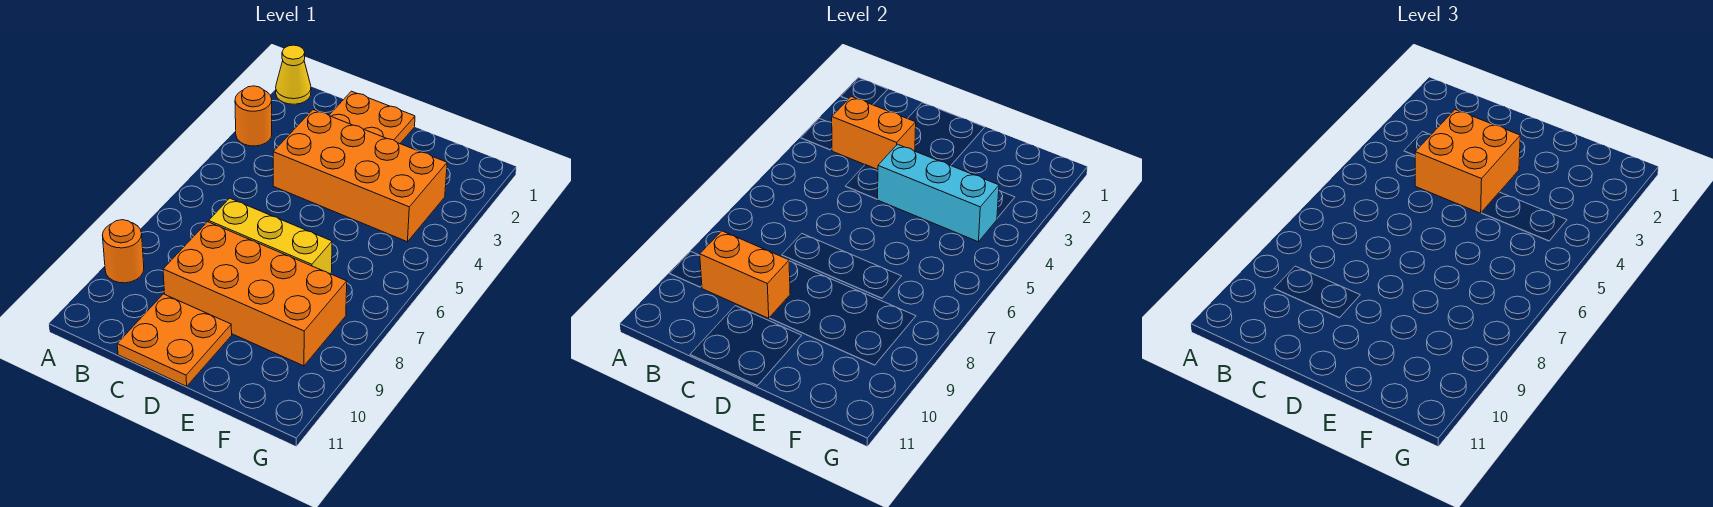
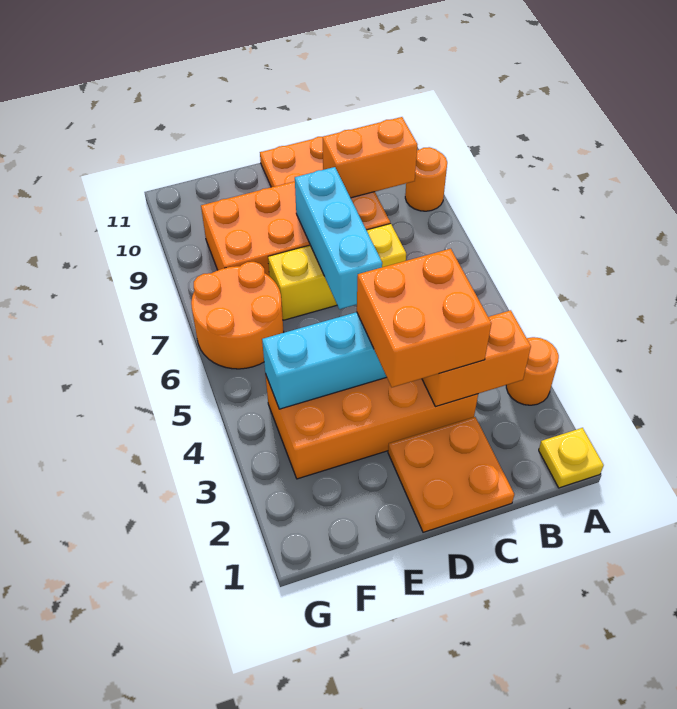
yellow 1x1 cone [276,45,311,104] -> yellow 1x1 plate [539,428,604,488]
none -> cyan 1x3 brick [295,167,382,309]
none -> orange 2x2 round brick [191,262,284,369]

